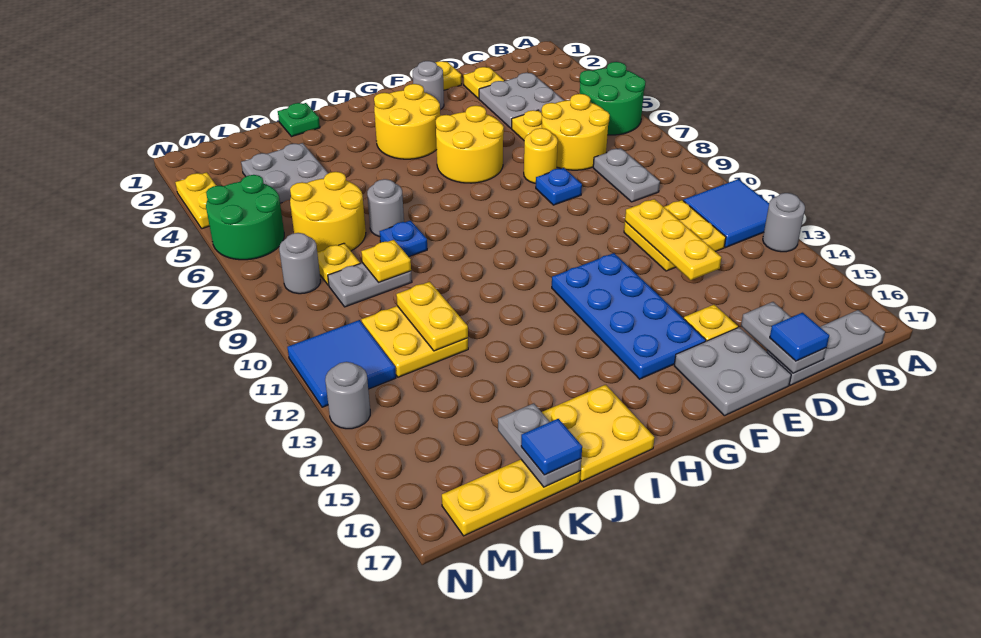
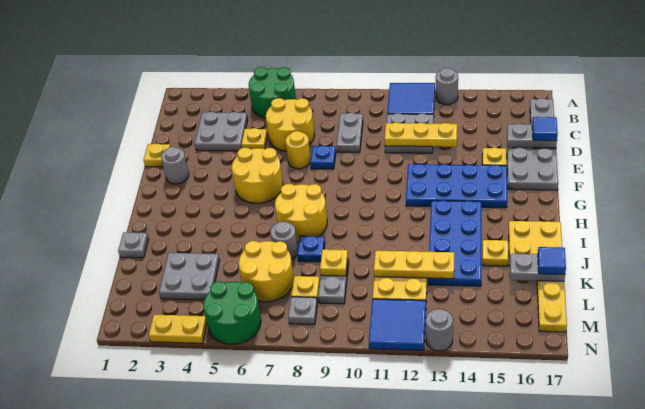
grey 1x2 plate [593,148,660,202] -> grey 1x2 plate turned to [337,113,363,152]
yellow 2x2 plate [624,200,726,271] -> grey 2x2 plate [385,113,434,153]
yellow 1x1 plate [463,67,504,99] -> yellow 1x1 plate moved to [482,240,508,266]
yellow 2x2 round brick [374,84,440,159] -> yellow 2x2 round brick moved to [275,184,327,242]
none -> blue 2x4 plate [428,200,481,286]
green 1x1 plate [278,103,320,137] -> grey 1x1 plate [118,232,149,258]
yellow 1x2 plate [396,282,468,351] -> yellow 1x3 plate [374,251,455,279]
grey 1x1 round brick [279,233,320,294] -> grey 1x1 plate [288,297,317,325]

